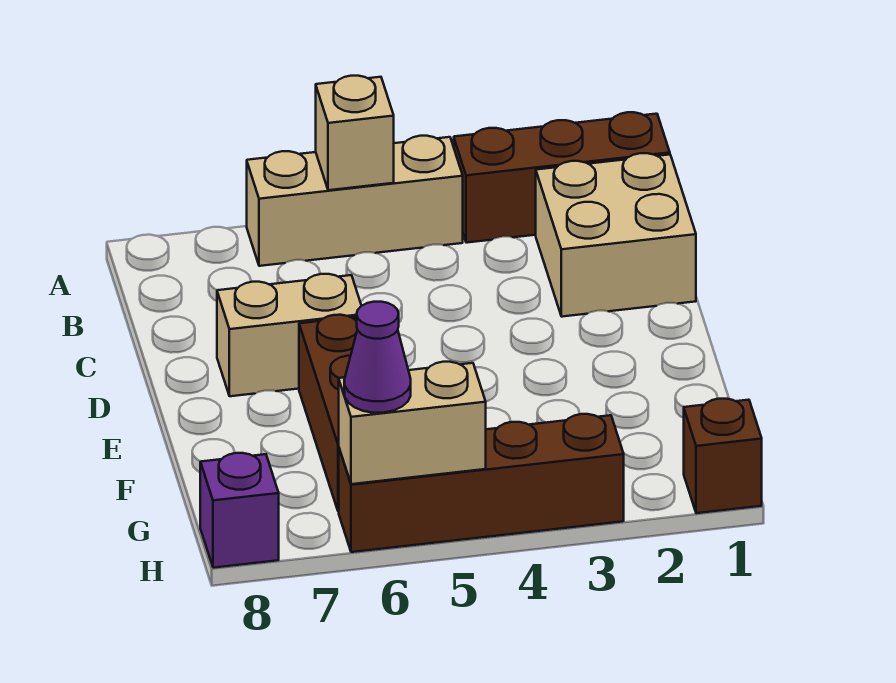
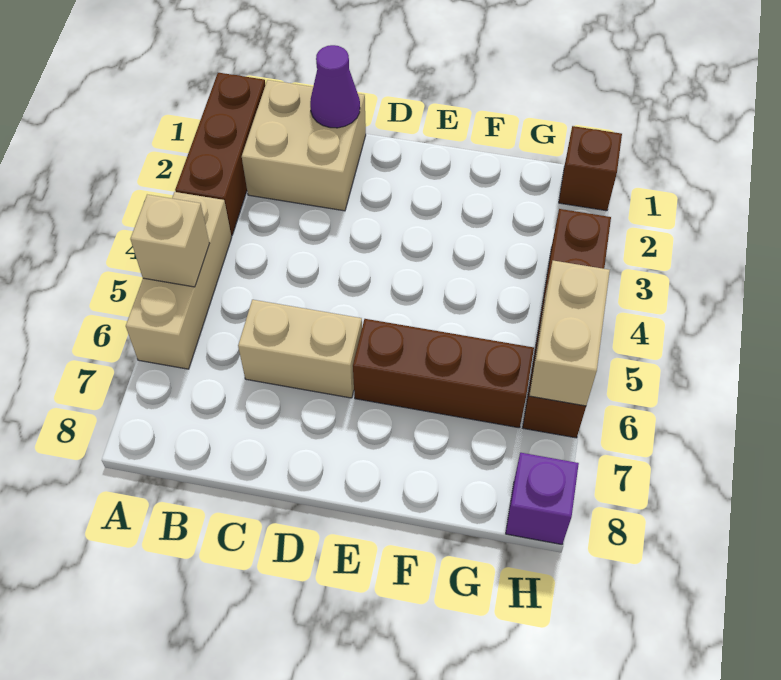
tan 1x2 brick [217,274,361,396] -> tan 1x2 brick turned to [238,300,362,398]
purple 1x1 cone [344,302,411,413] -> purple 1x1 cone moved to [310,45,360,128]

